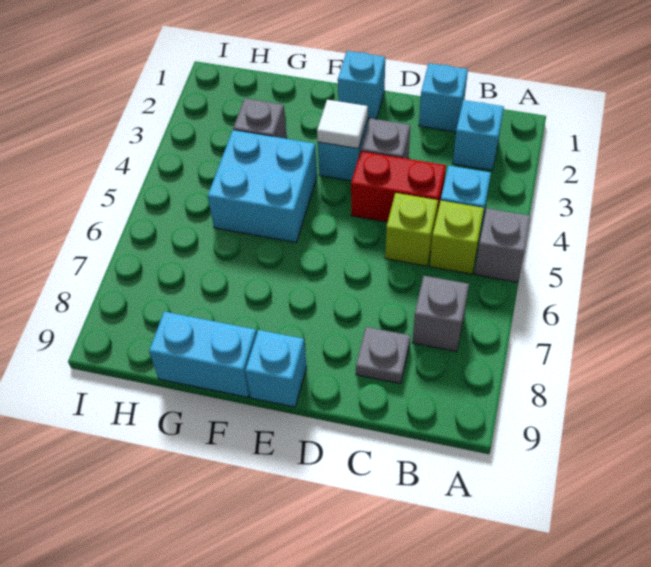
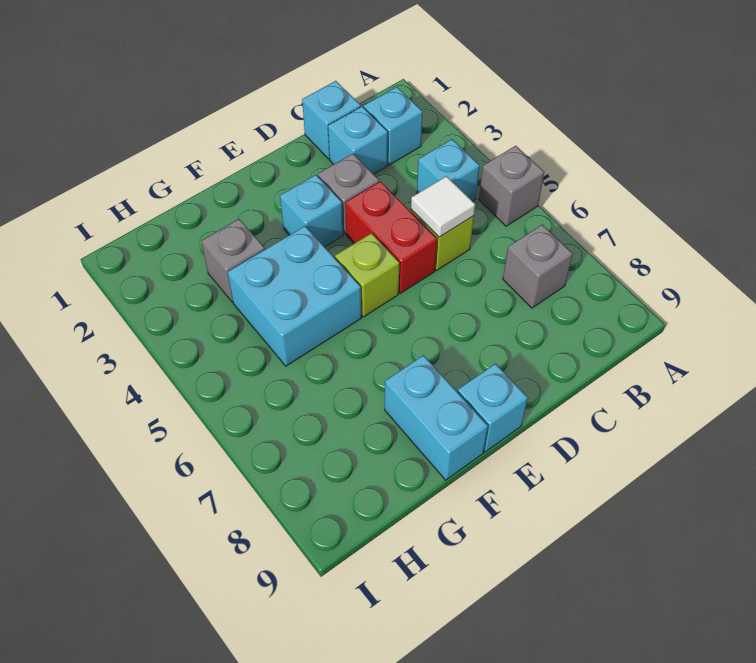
lime 1x1 brick [430,201,484,274] -> lime 1x1 brick moved to [335,233,399,317]
red 1x2 brick [351,151,446,222] -> red 1x2 brick turned to [345,182,437,293]
grey 1x1 plate [356,327,410,384] -> none
cyan 1x1 brick [338,51,385,119] -> cyan 1x1 brick moved to [328,107,388,174]
white 1x1 tile [317,100,368,149] -> white 1x1 tile moved to [411,176,475,237]
cyan 1x2 brick [149,312,257,397] -> cyan 1x2 brick turned to [385,355,488,480]

